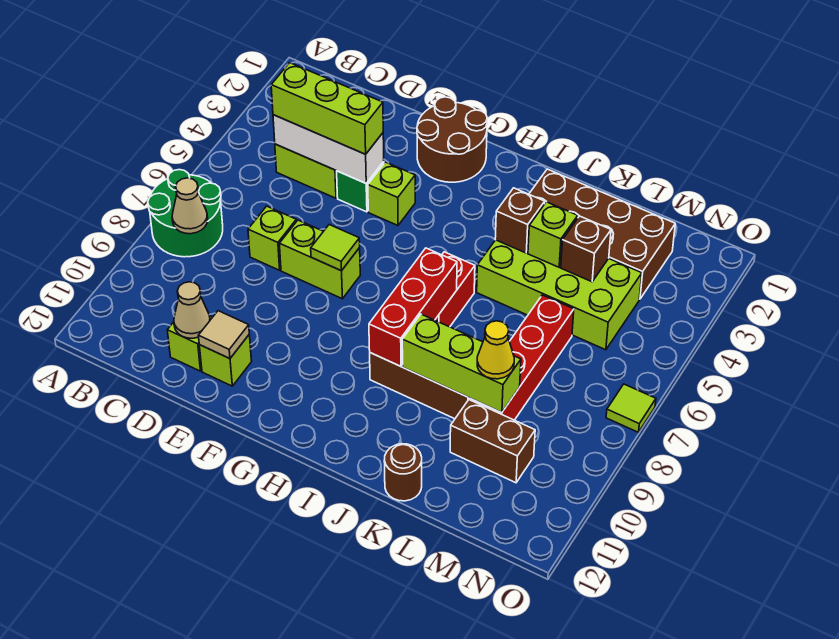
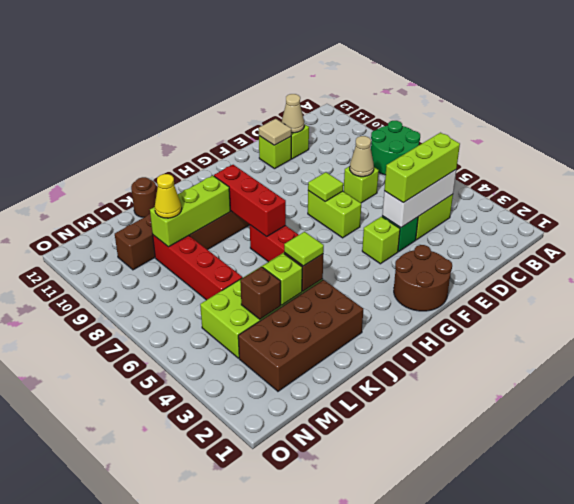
tan 1x1 cone [172,178,208,234] -> tan 1x1 cone moved to [350,136,374,177]
lime 1x2 brick [279,220,360,299] -> lime 1x2 brick turned to [308,191,361,238]
lime 1x1 tile [606,384,656,432] -> lime 1x1 tile moved to [284,232,324,266]

